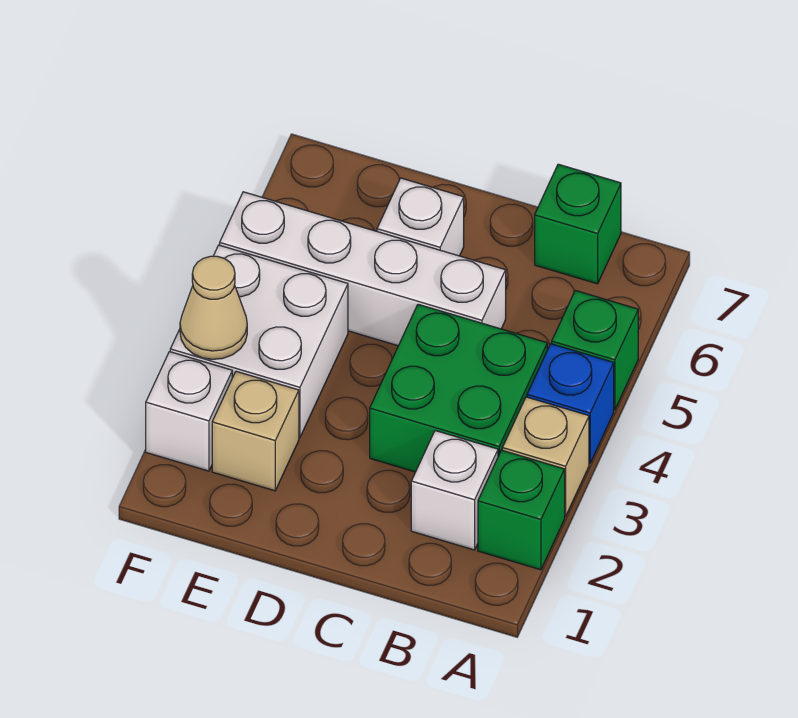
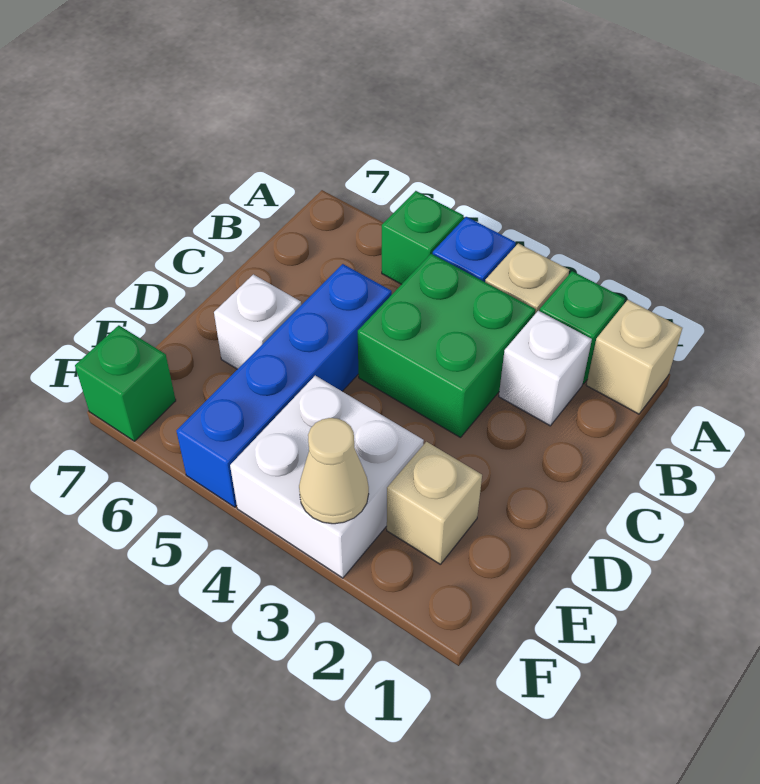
none -> tan 1x1 brick [586,300,682,414]
green 1x1 brick [535,164,621,284] -> green 1x1 brick moved to [75,325,176,441]
white 1x4 brick [220,192,506,346] -> blue 1x4 brick [176,264,392,507]
white 1x1 brick [146,352,232,471] -> none

